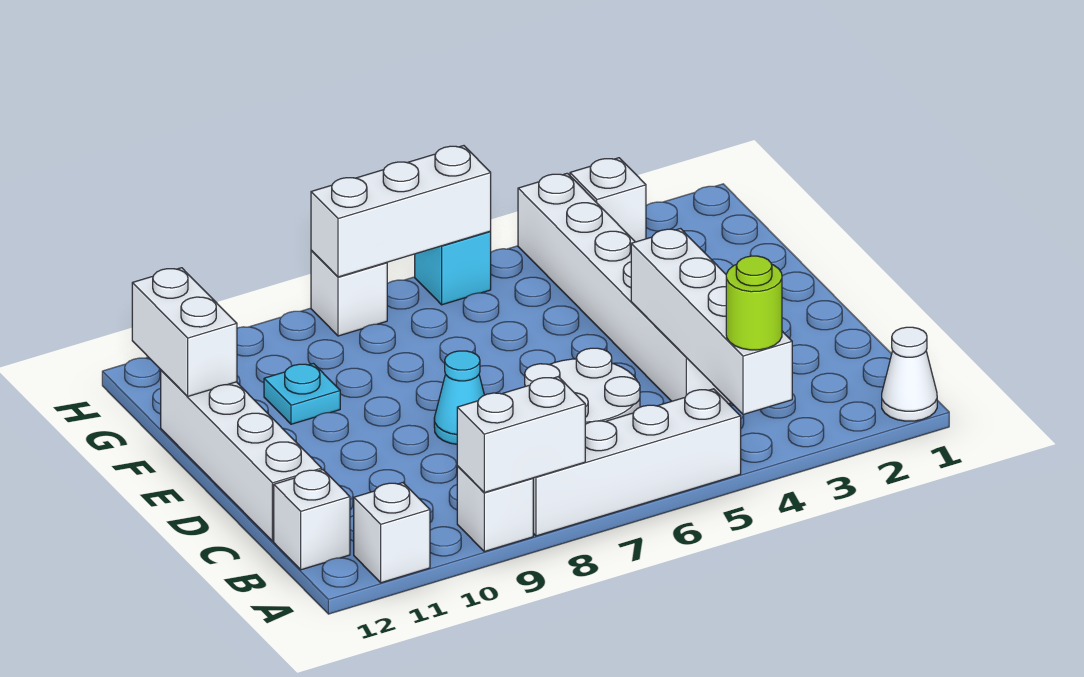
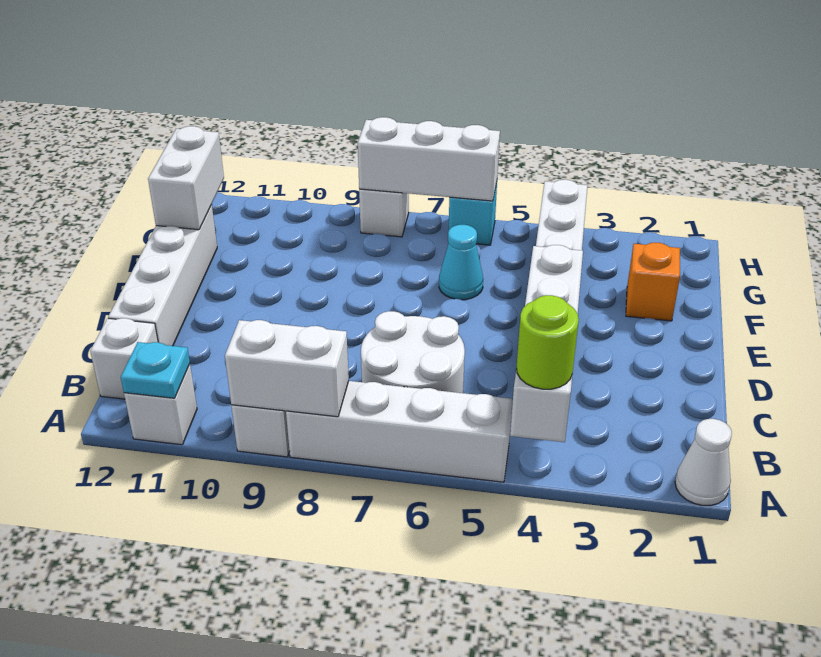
cyan 1x1 cone [434,351,484,444] -> cyan 1x1 cone moved to [439,225,483,300]
none -> orange 1x1 brick [626,243,680,321]
cyan 1x1 plate [264,363,340,424] -> cyan 1x1 plate moved to [121,342,190,398]
white 1x1 brick [570,158,646,242] -> none

